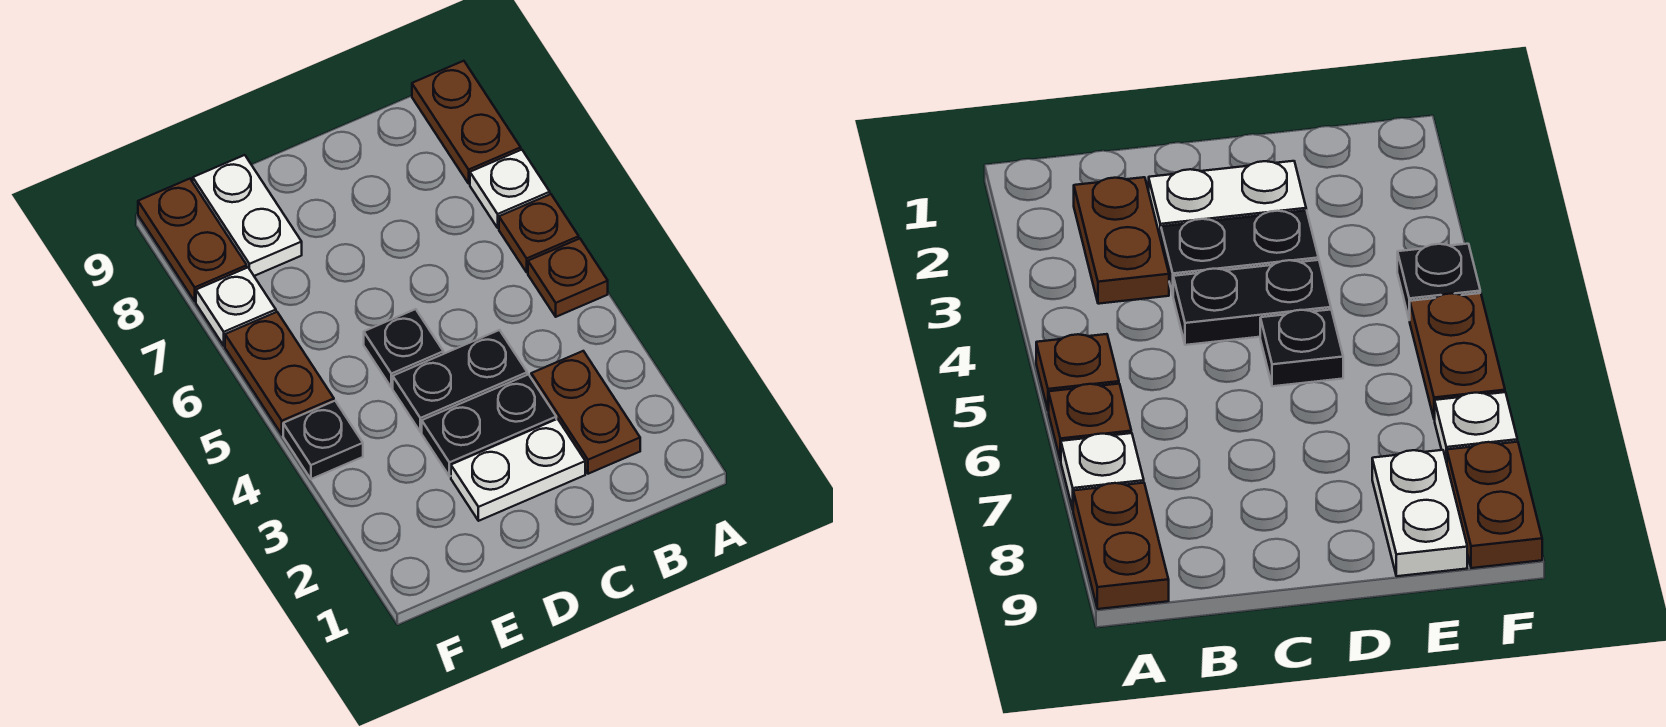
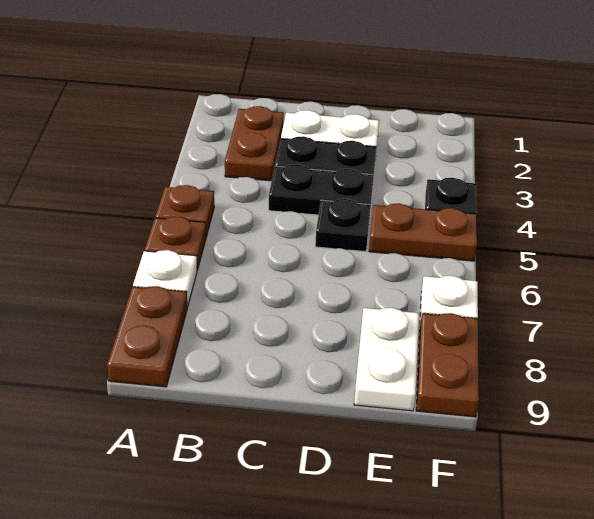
brown 1x2 plate [225,312,334,435] -> brown 1x2 plate turned to [369,203,477,261]

